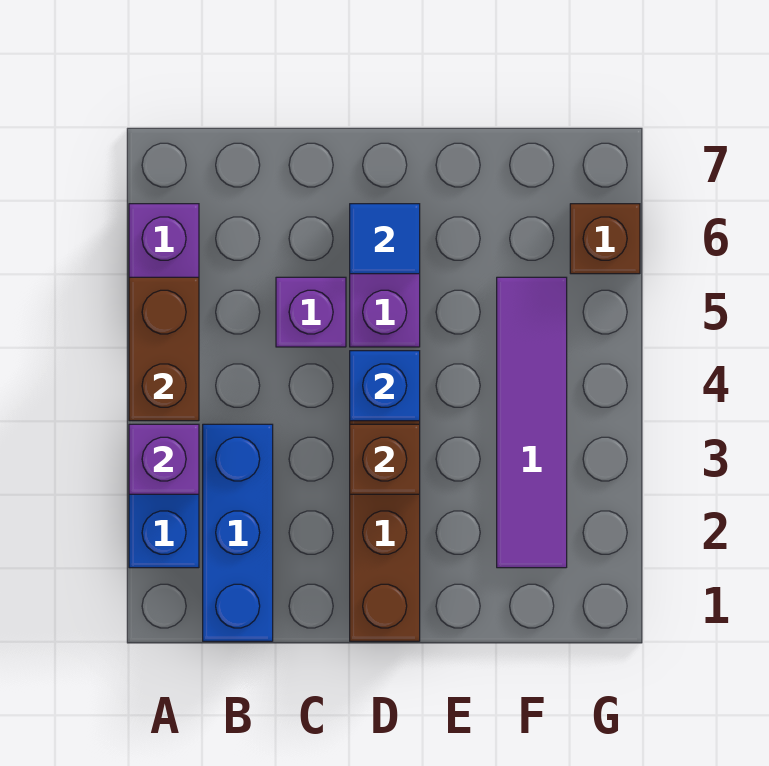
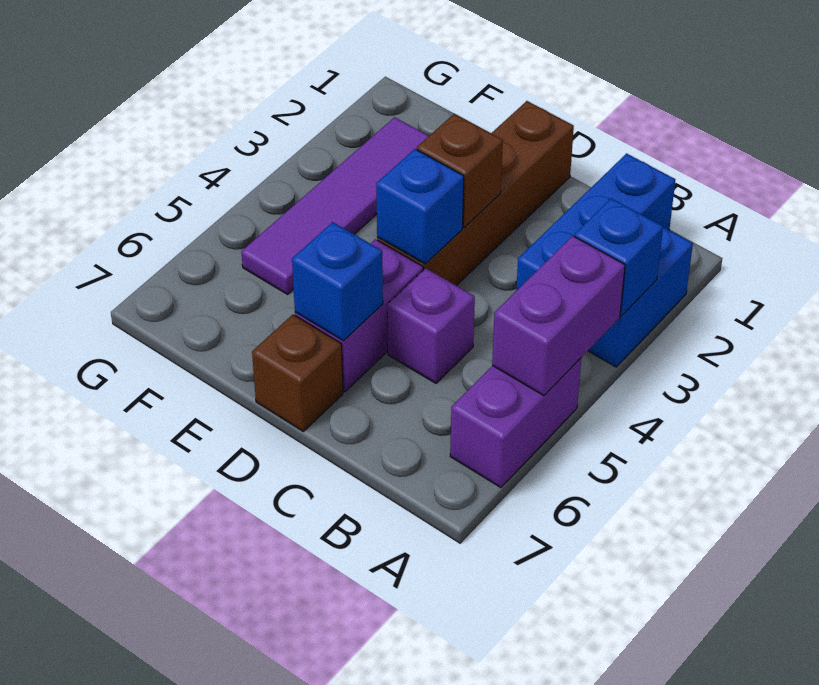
purple 1x1 brick [129,424,199,494] -> blue 1x1 brick [574,198,663,316]
brown 1x2 brick [129,277,199,421] -> purple 1x2 brick [492,236,625,396]
blue 1x1 tile [350,204,420,274] -> blue 1x1 brick [292,222,383,341]
brown 1x1 brick [570,204,640,274] -> brown 1x1 brick moved to [252,315,343,431]

